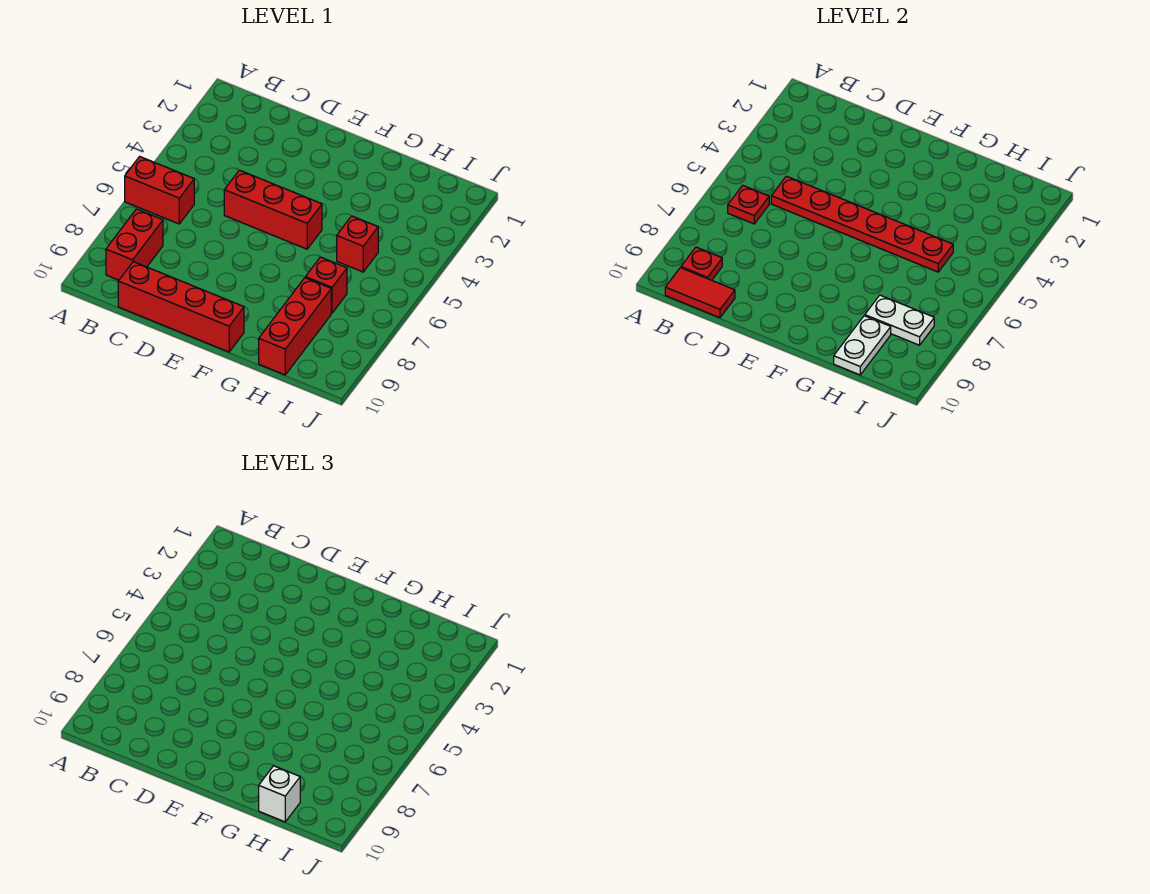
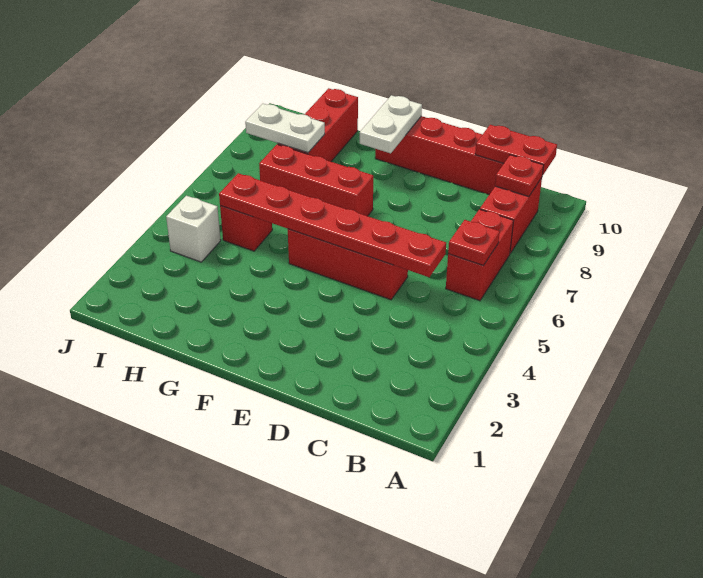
red 1x2 brick [125,156,194,224] -> red 1x2 brick turned to [446,209,514,301]
red 1x2 tile [665,268,735,318] -> red 1x2 plate [475,125,557,175]
red 1x1 brick [305,257,347,313] -> red 1x3 brick [259,144,373,216]
white 1x2 plate [834,316,891,375] -> white 1x2 plate moved to [360,95,422,153]
white 1x1 brick [259,766,300,822] -> white 1x1 brick moved to [166,196,221,262]

